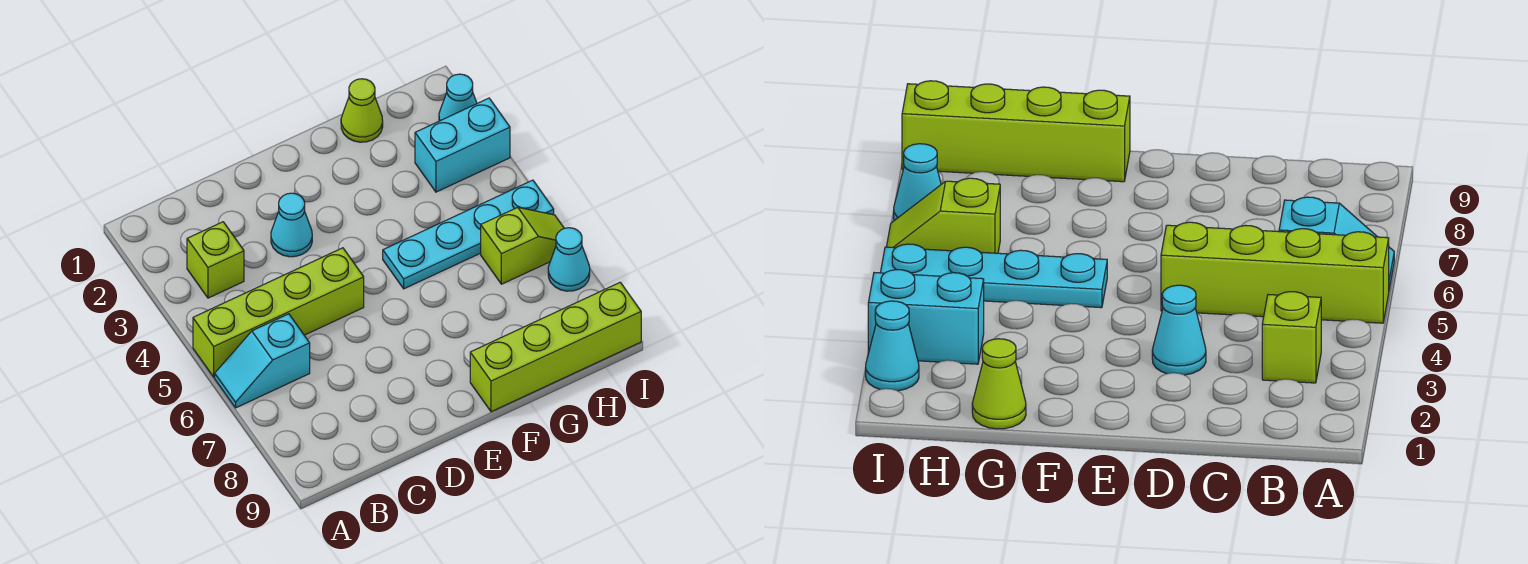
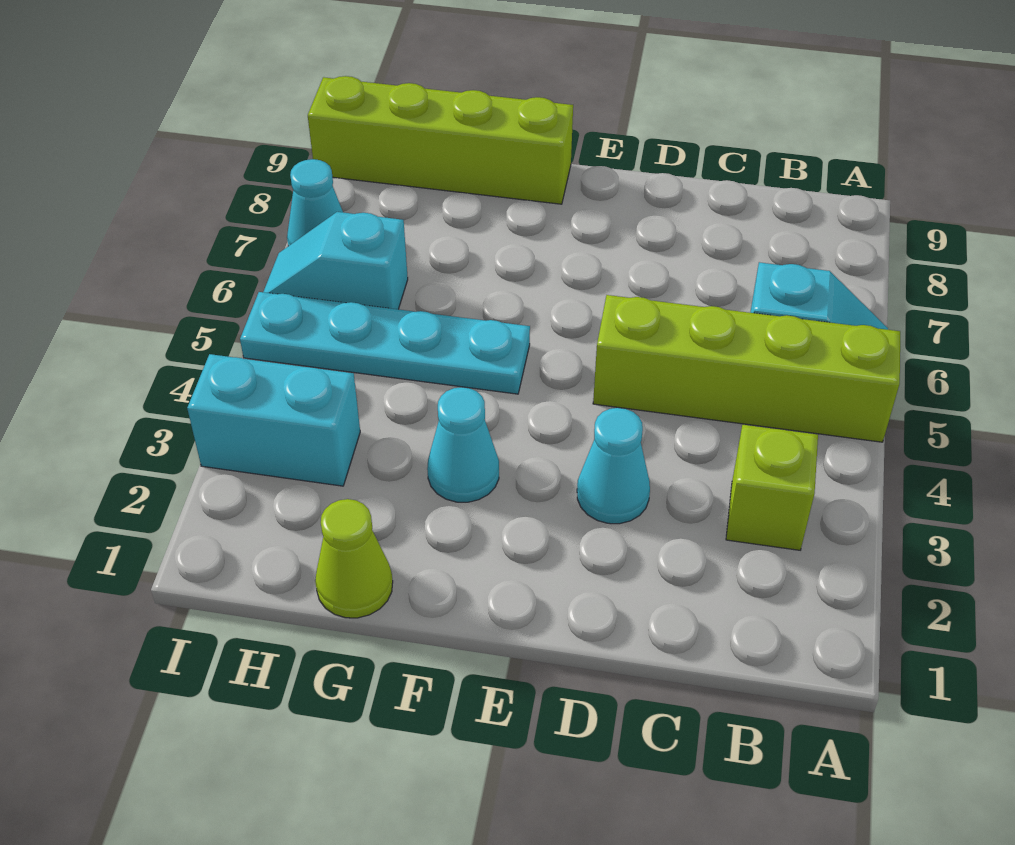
lime 1x2 slope [481,207,564,284] -> cyan 1x2 slope [264,212,408,309]
cyan 1x1 cone [439,74,477,121] -> cyan 1x1 cone moved to [427,387,499,502]

